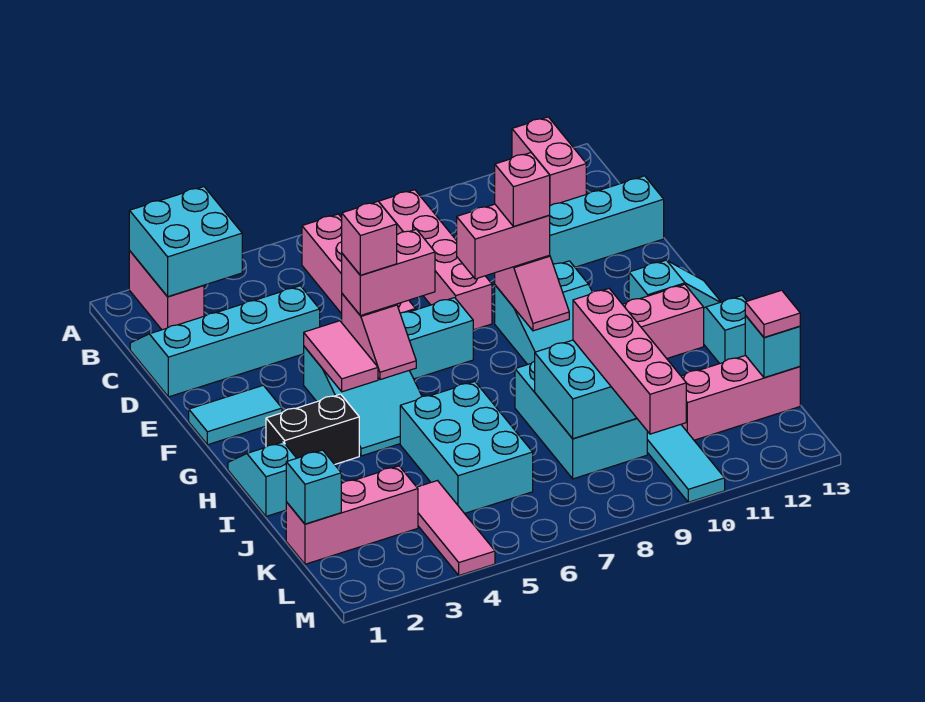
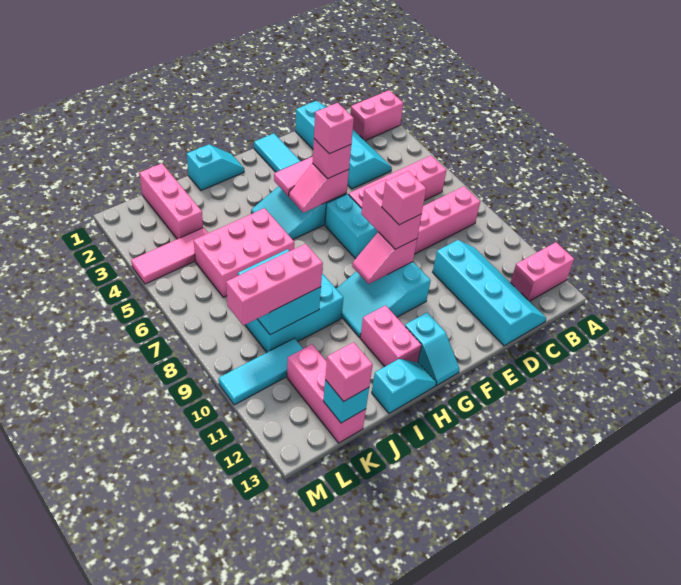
cyan 2x2 brick [129,187,242,297] -> none
pink 1x2 brick [342,229,435,316] -> pink 1x1 brick [313,139,351,178]
black 1x2 brick [266,394,359,464] -> none
cyan 2x3 brick [400,382,533,513] -> pink 2x3 brick [194,208,294,298]
pink 1x4 brick [573,289,686,434] -> pink 1x3 brick [226,244,323,325]
cyan 1x1 brick [286,450,341,524] -> none
pink 1x1 tile [745,290,800,337] -> pink 1x1 brick [325,342,373,402]

